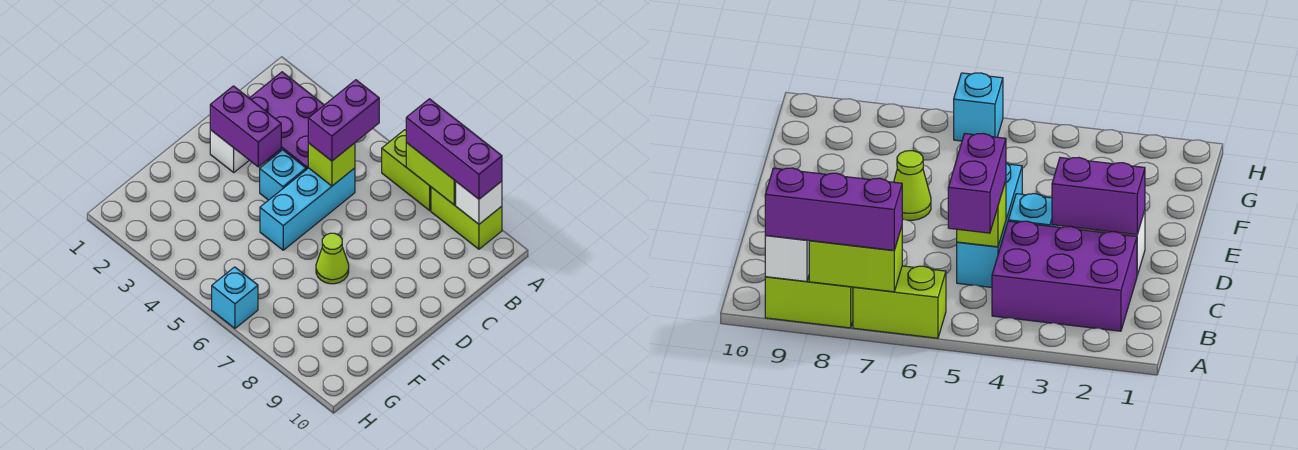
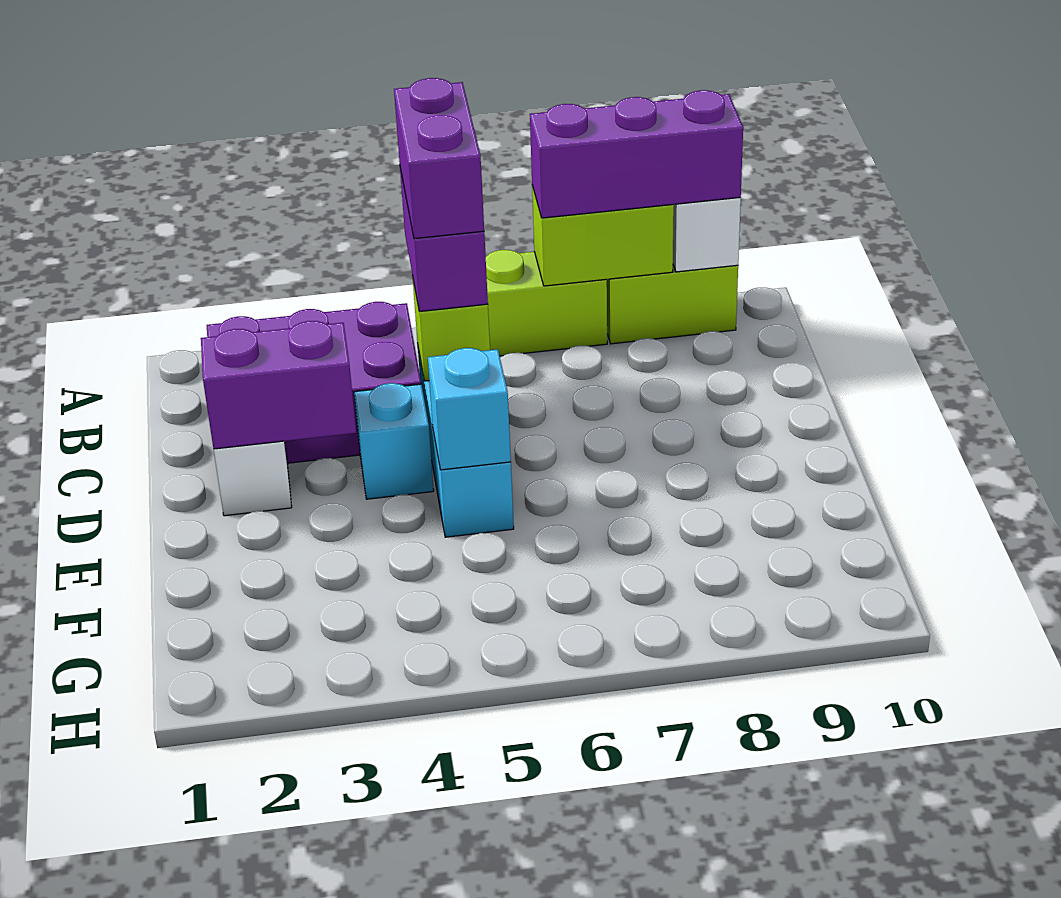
none -> purple 1x2 brick [394,78,484,239]
lime 1x1 cone [316,233,349,284] -> none
cyan 1x1 brick [212,267,258,328] -> cyan 1x1 brick moved to [428,348,511,470]

